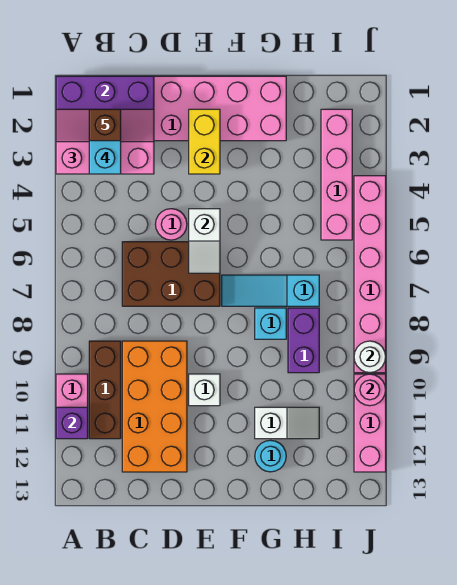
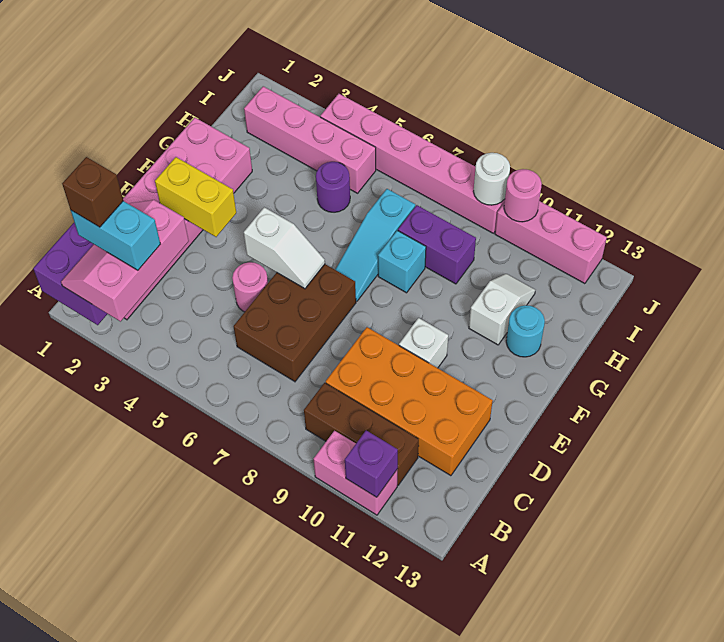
none -> purple 1x1 round brick [316,162,350,212]

